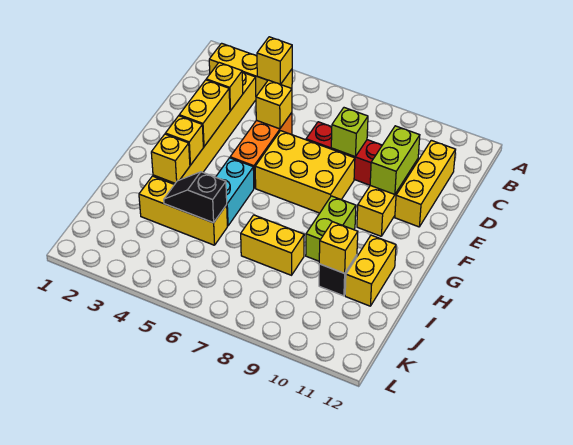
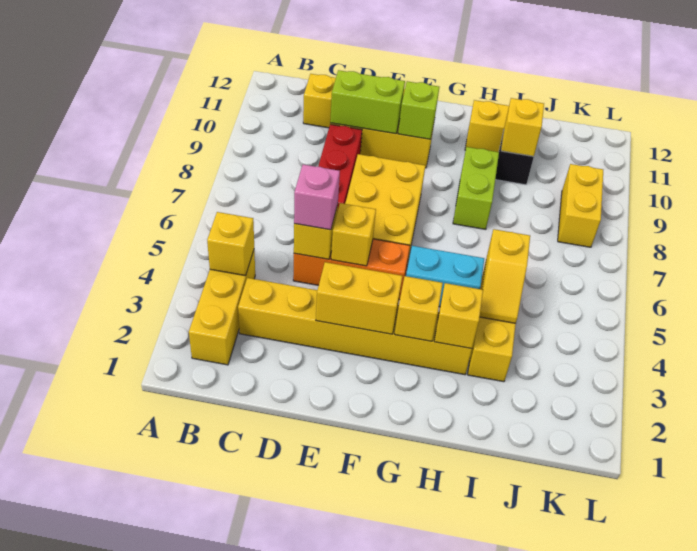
yellow 1x1 brick [206,63,243,111] -> yellow 1x1 brick moved to [331,203,376,266]
none -> pink 1x1 brick [294,165,340,230]
lime 1x1 brick [331,108,368,157] -> lime 1x1 brick moved to [398,81,439,139]
lime 1x2 brick [306,196,356,261] -> lime 1x2 brick turned to [453,147,499,229]
black 1x2 slope [164,172,227,223] -> yellow 1x2 slope [480,229,530,323]
yellow 1x2 brick [241,215,304,275] -> yellow 1x2 brick moved to [558,164,603,247]

